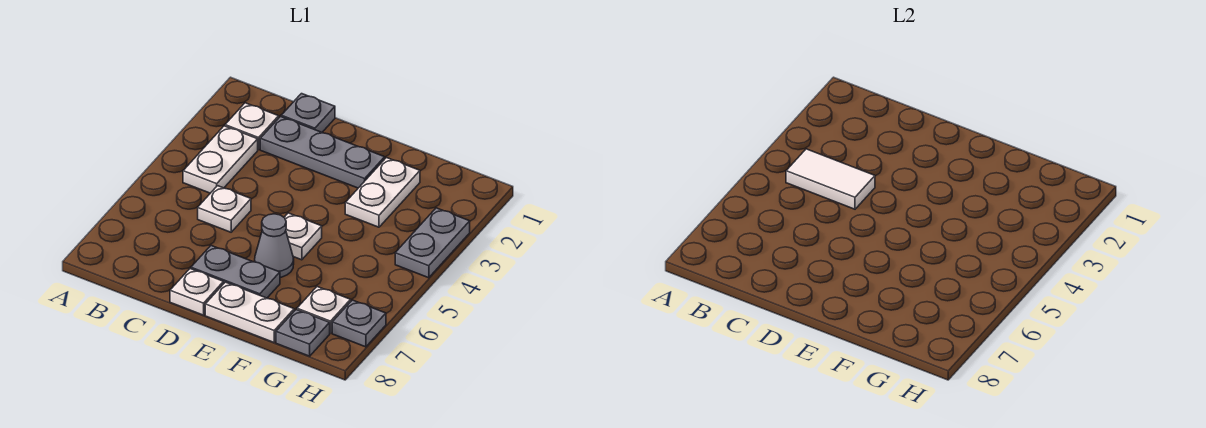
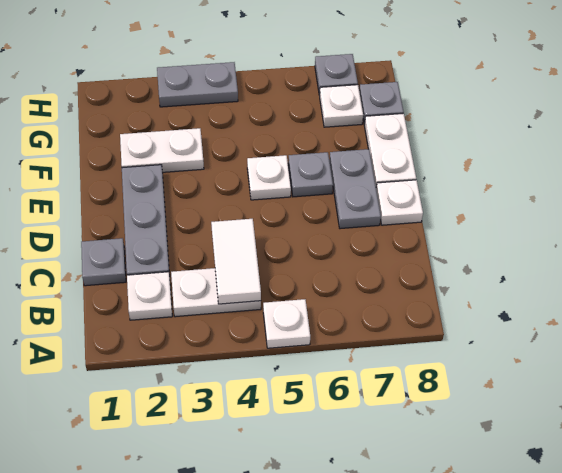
white 1x1 plate [198,186,251,232] -> white 1x1 plate moved to [263,299,310,348]
grey 1x1 cone [255,214,294,277] -> grey 1x1 plate [288,152,333,197]

